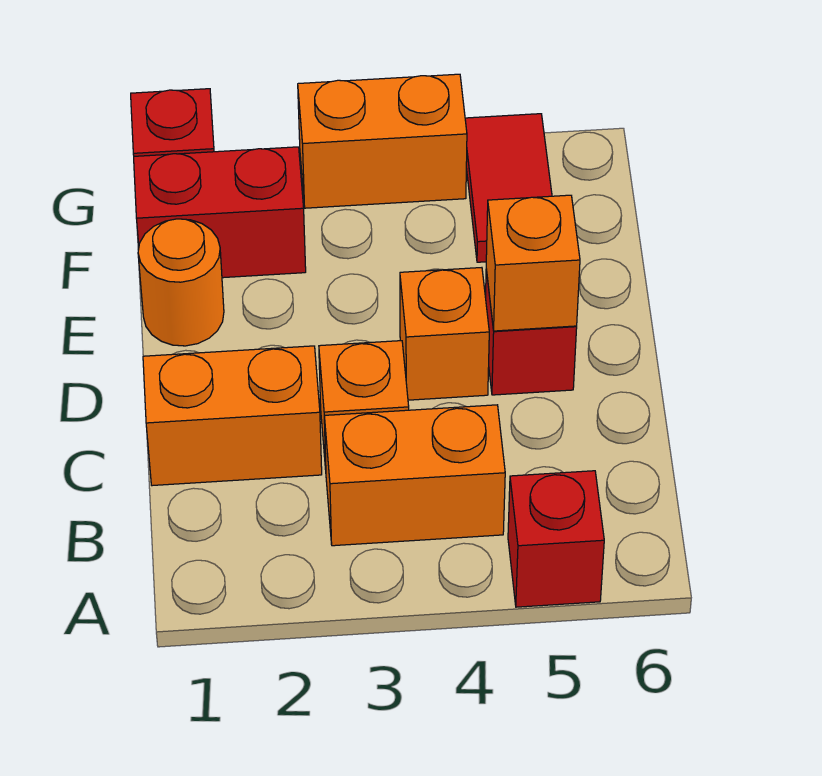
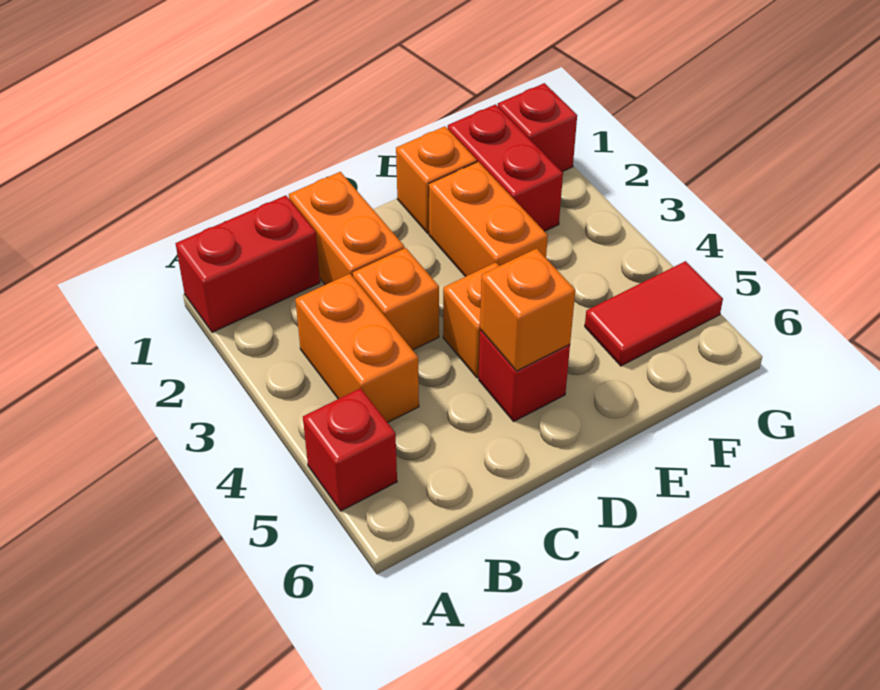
none -> red 1x2 brick [176,195,320,332]
orange 1x1 round brick [138,219,224,346] -> orange 1x1 brick [396,126,477,233]
orange 1x2 brick [298,74,467,208] -> orange 1x2 brick moved to [429,162,548,277]

